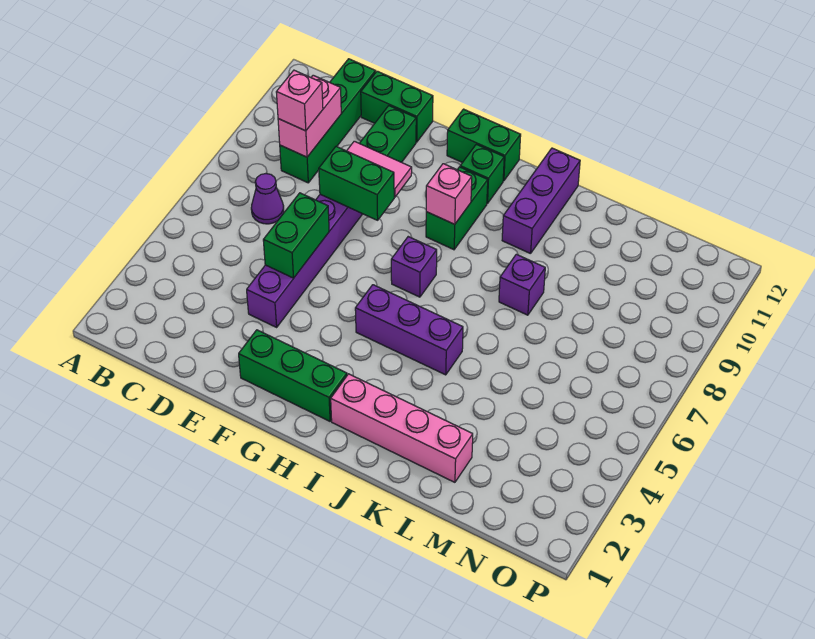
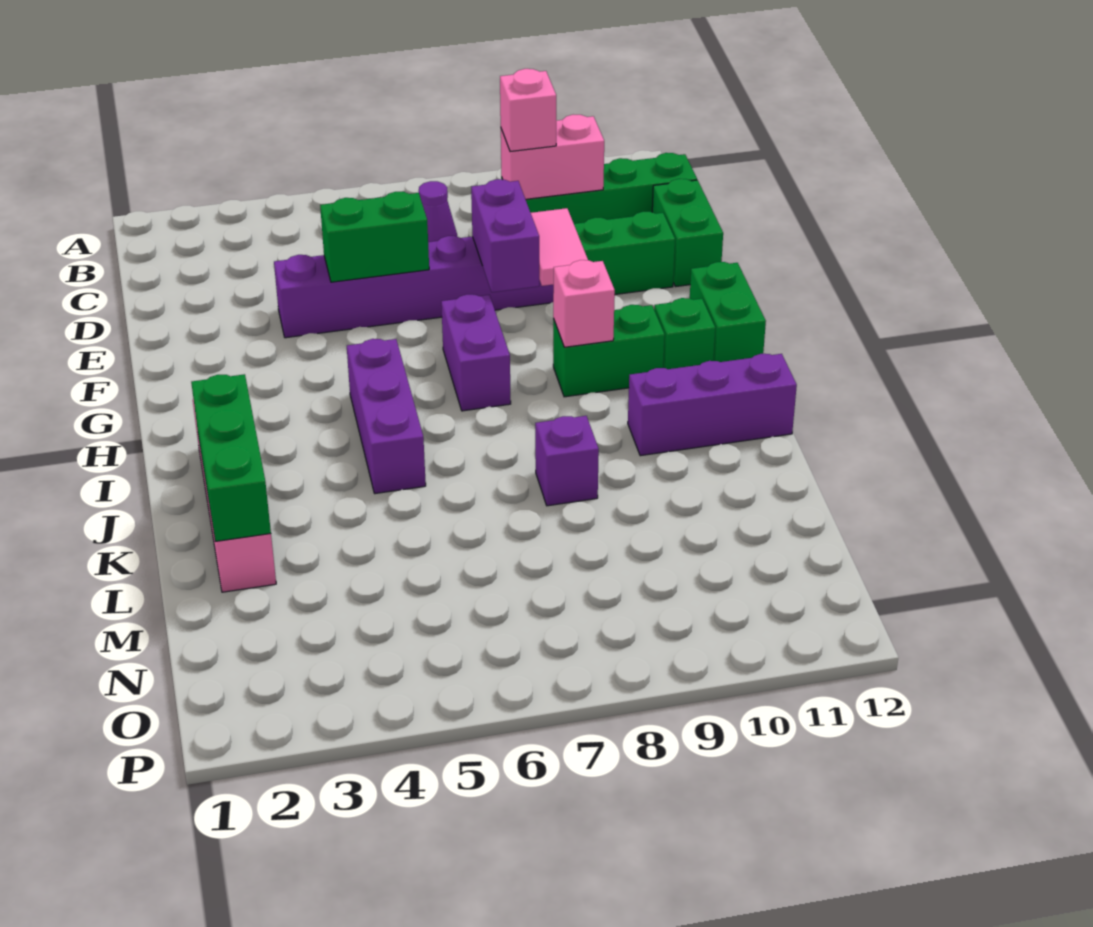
green 1x2 brick [319,146,394,220] -> purple 1x2 brick [471,179,539,292]
green 1x3 brick [239,330,347,421] -> green 1x3 brick moved to [191,374,271,542]
purple 1x1 brick [391,237,437,297] -> purple 1x2 brick [441,294,511,411]

